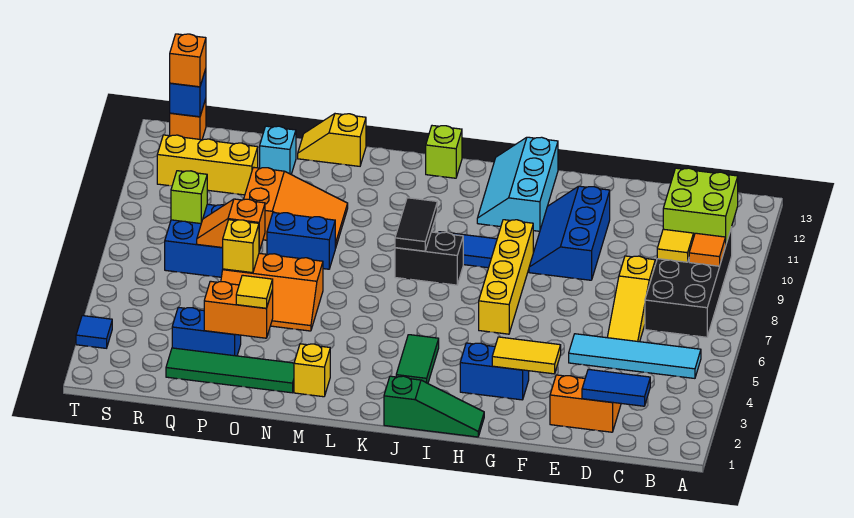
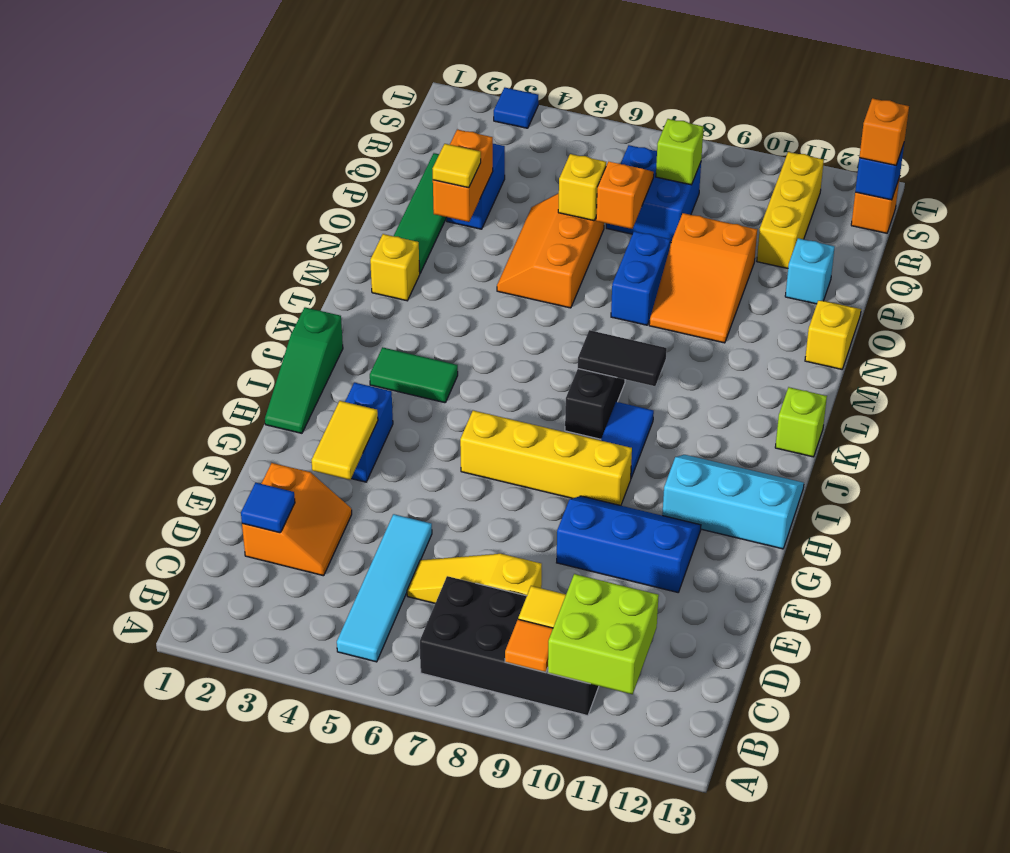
blue 1x2 tile [582,369,650,406] -> blue 1x1 tile [241,483,295,533]

